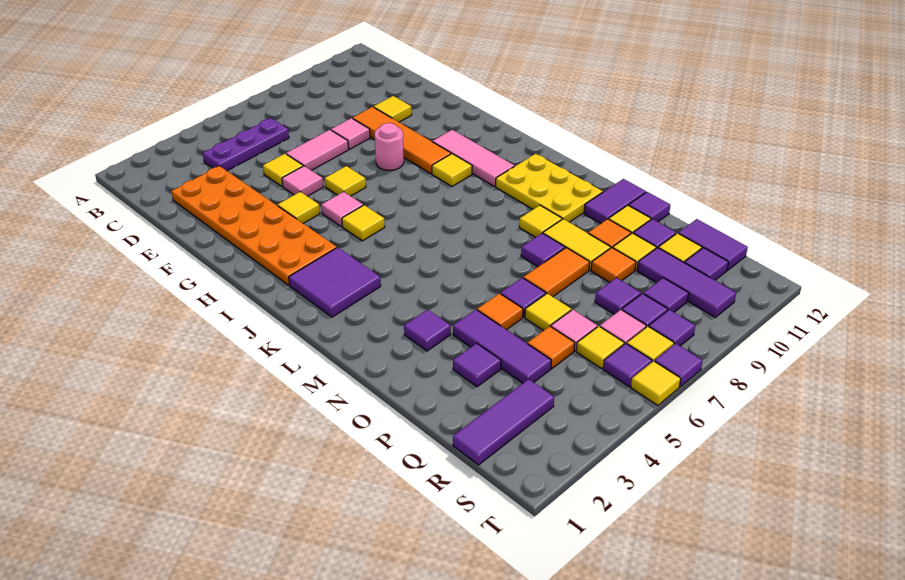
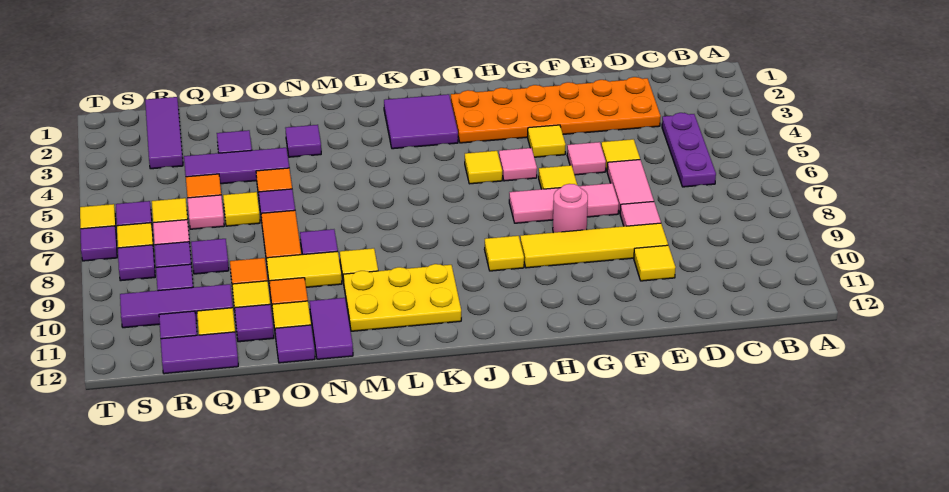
orange 1x4 tile [352,107,451,174] -> yellow 1x4 tile [520,223,668,268]
pink 1x3 tile [432,130,514,187] -> pink 1x3 tile moved to [509,183,619,223]

